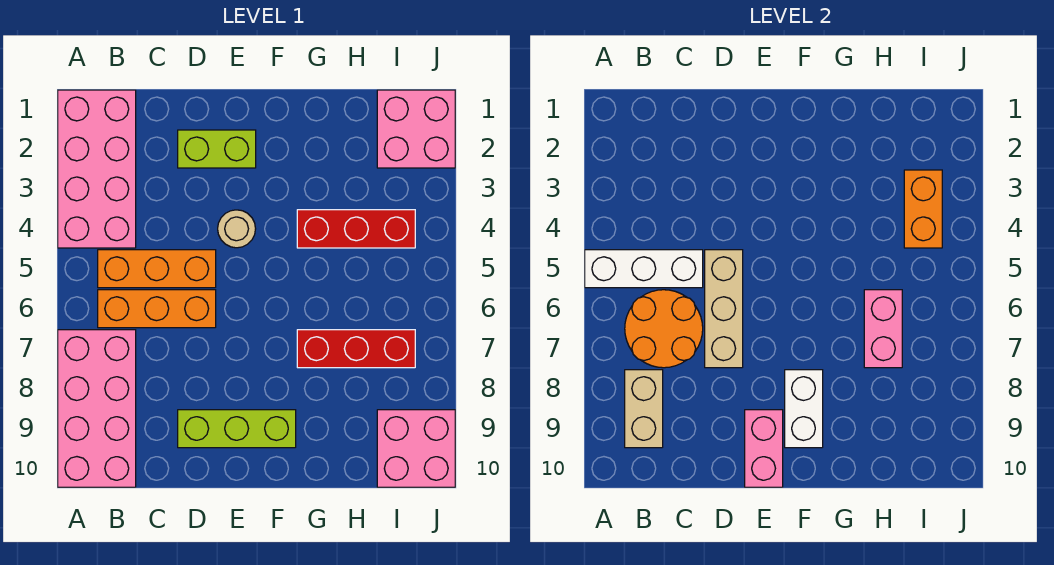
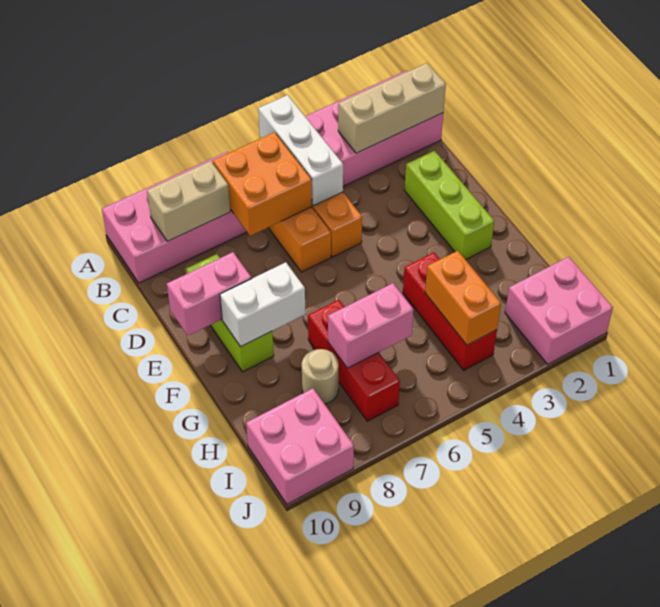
orange 2x2 round brick [625,290,703,368] -> orange 2x2 brick [213,132,312,236]
lime 1x2 brick [178,130,256,168] -> lime 1x3 brick [405,151,494,260]
tan 1x3 brick [705,250,743,368] -> tan 1x3 brick moved to [338,63,446,153]
tan 1x1 round brick [218,210,256,248] -> tan 1x1 round brick moved to [302,349,339,404]
orange 1x2 brick [904,170,942,248] -> orange 1x2 brick turned to [425,251,501,345]

